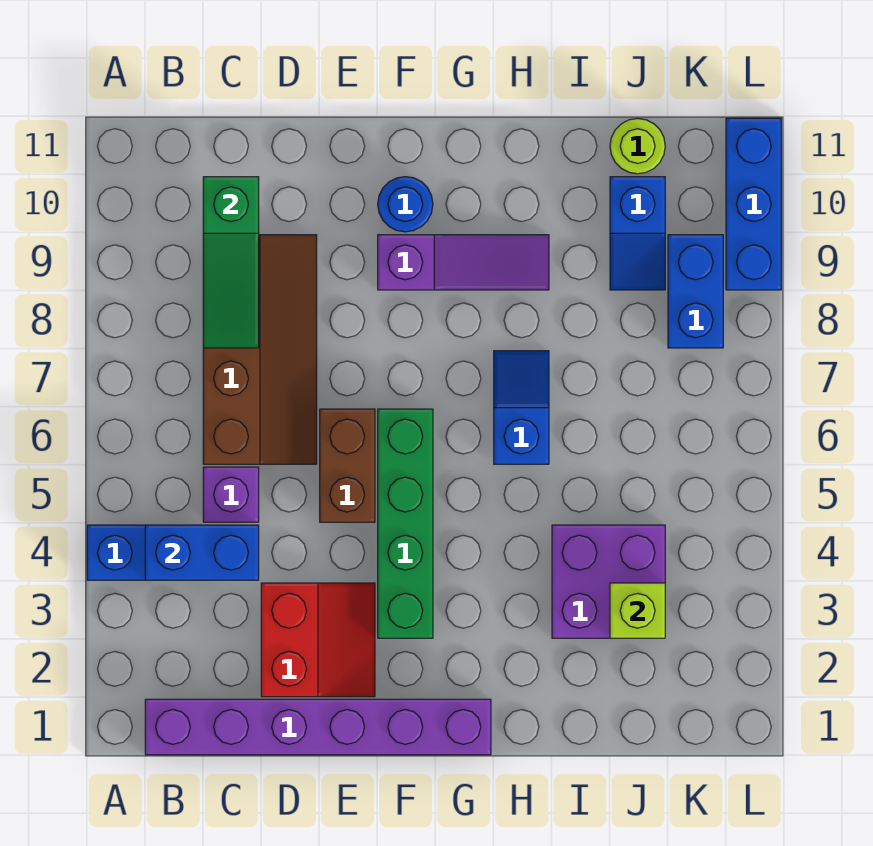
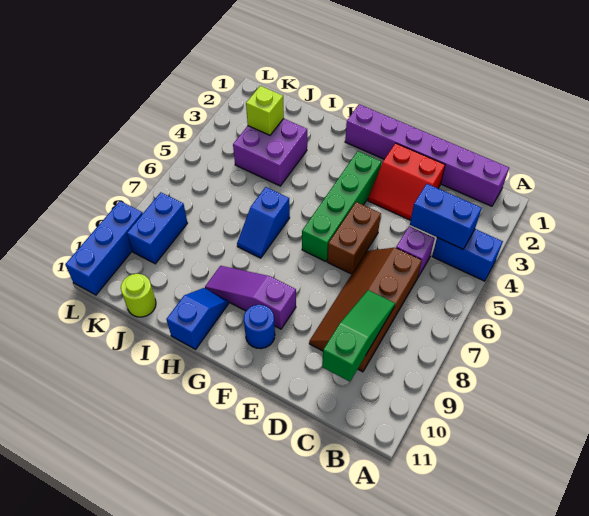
red 2x2 slope [261,583,375,697] -> red 2x2 slope turned to [368,143,445,220]
blue 1x2 slope [610,177,665,290] -> blue 1x2 slope moved to [166,288,229,349]

